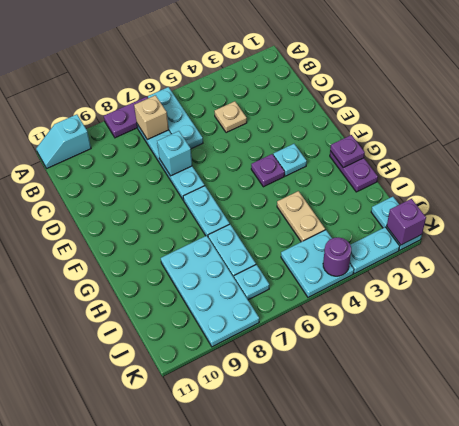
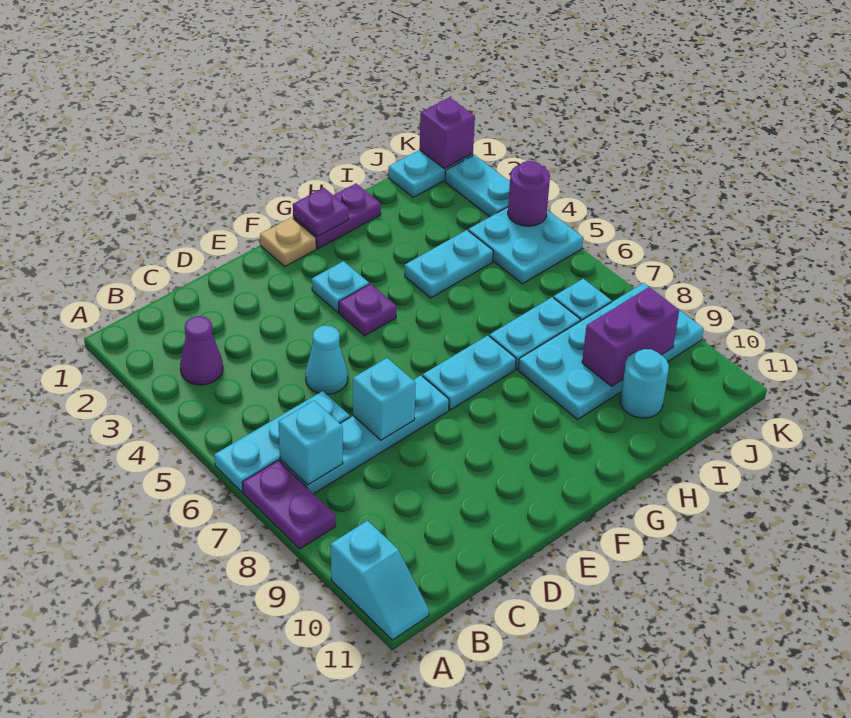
none -> purple 1x1 cone [180,316,223,385]
tan 1x1 brick [134,95,169,140] -> cyan 1x1 brick [278,400,343,485]
tan 1x1 plate [214,101,247,133] -> tan 1x1 plate moved to [260,217,316,266]
none -> cyan 1x1 cone [305,325,348,394]
tan 1x2 plate [277,191,325,242] -> cyan 1x2 plate [405,230,493,298]
none -> purple 1x2 brick [582,287,679,386]
none -> cyan 1x1 round brick [620,349,669,418]

